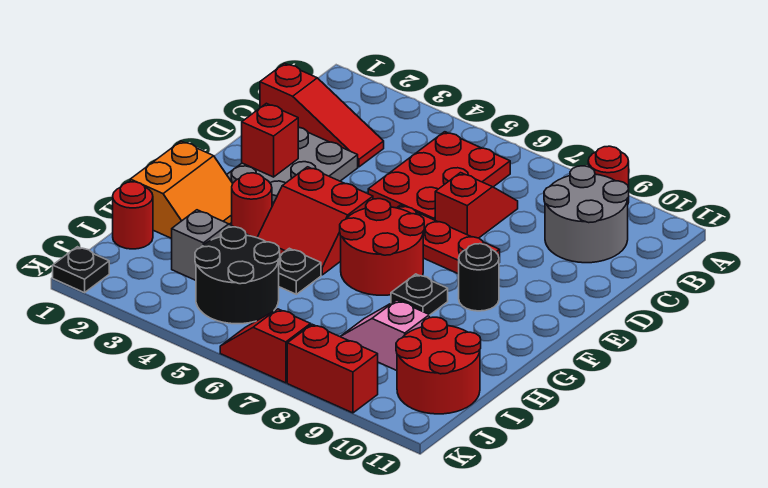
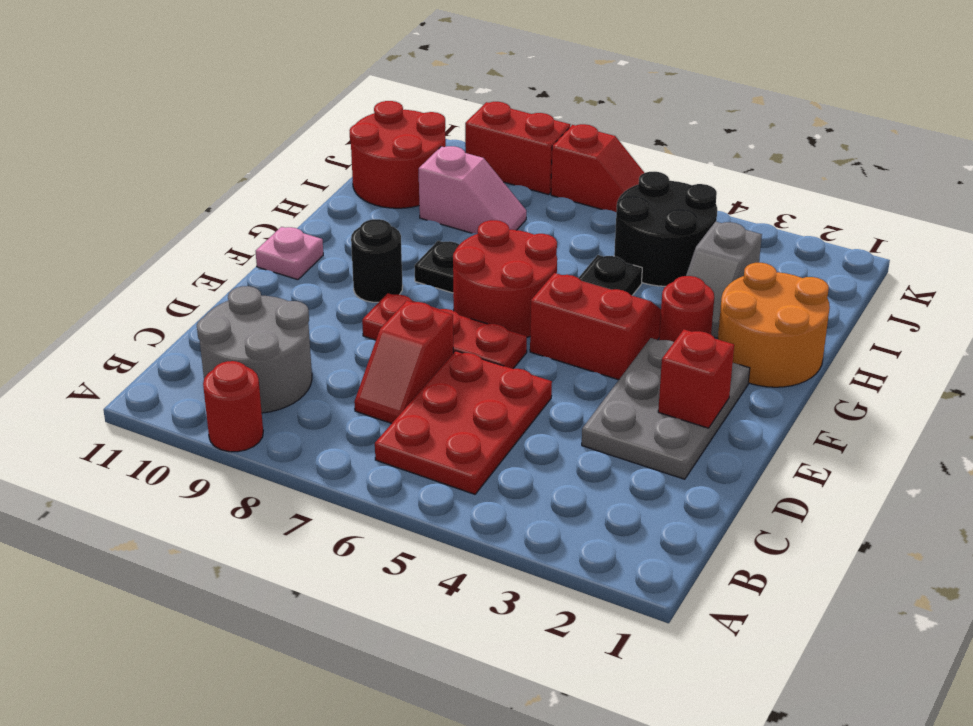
red 1x3 slope [260,63,384,167] -> none
none -> pink 1x1 plate [256,227,323,280]
orange 2x2 slope [130,141,233,239] -> orange 2x2 round brick [718,263,830,387]
red 1x1 round brick [113,182,153,249] -> none
black 1x1 plate [53,247,109,293] -> none

